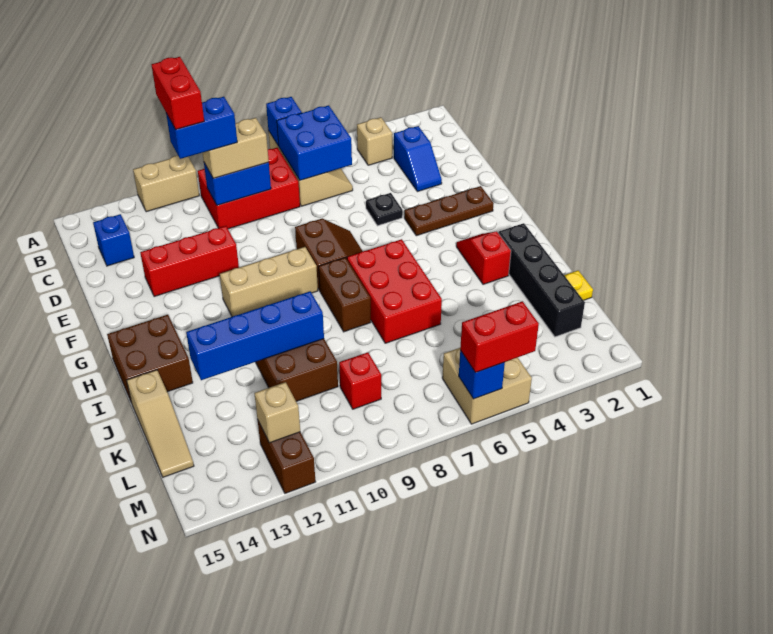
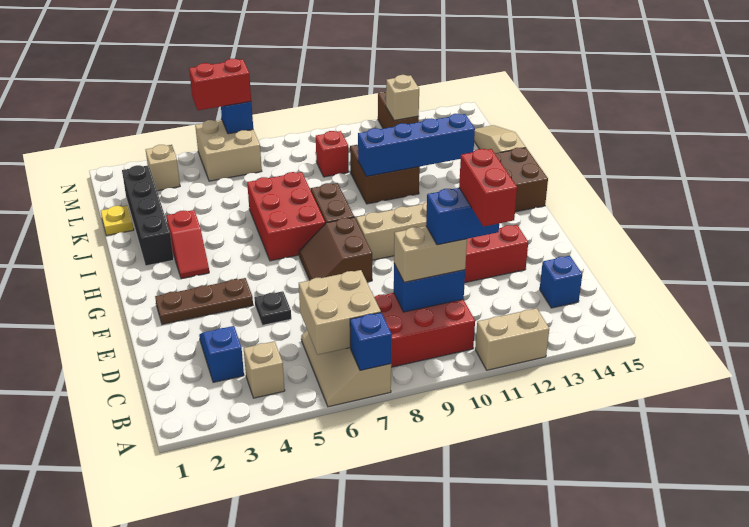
blue 2x2 brick [277,105,352,180] -> tan 2x2 brick [299,270,381,355]
none -> tan 1x1 brick [146,145,180,191]

